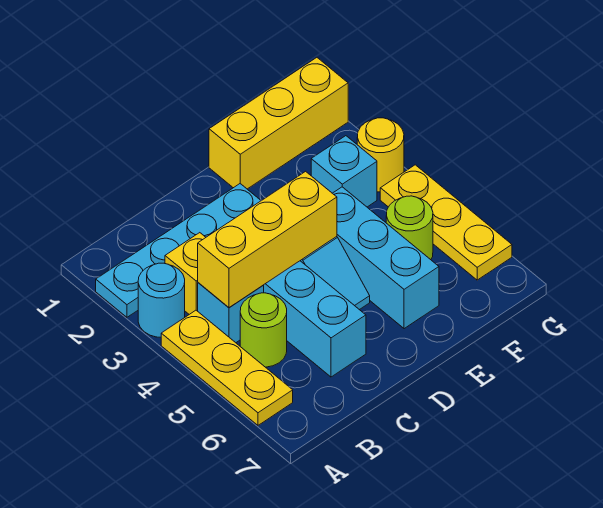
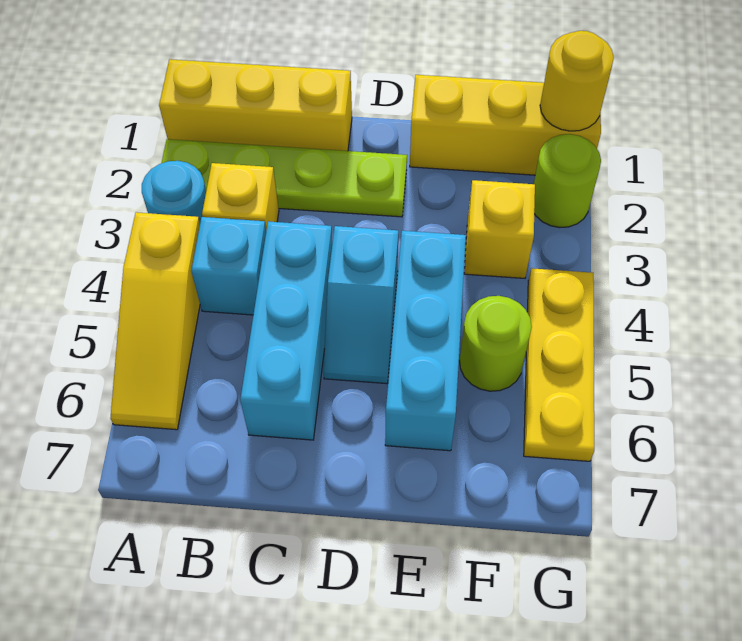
cyan 1x4 plate [96,184,261,317] -> lime 1x4 plate [162,139,407,217]
yellow 1x3 plate [161,310,293,425] -> yellow 1x3 slope [110,212,200,430]
yellow 1x3 brick [198,171,337,307] -> yellow 1x3 brick moved to [159,59,352,151]
lime 1x1 round brick [240,293,287,367] -> lime 1x1 round brick moved to [534,134,601,228]
cyan 1x1 brick [311,136,377,207] -> yellow 1x1 brick [464,180,535,278]
yellow 1x1 round brick [357,118,404,192] -> yellow 1x1 round brick moved to [540,31,614,131]

